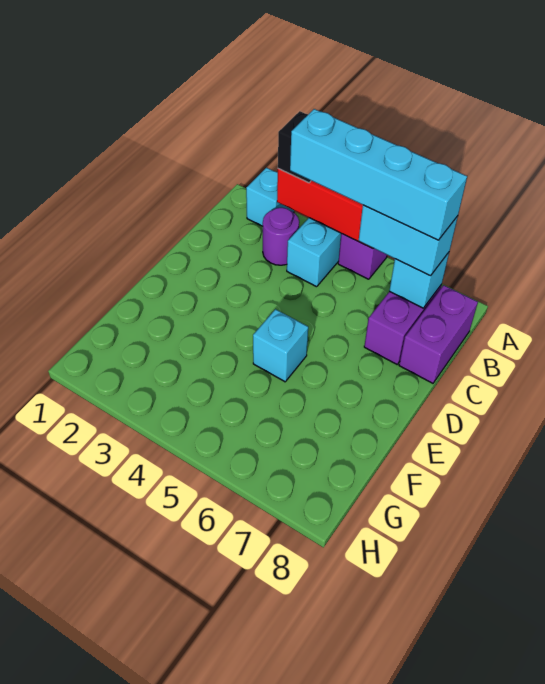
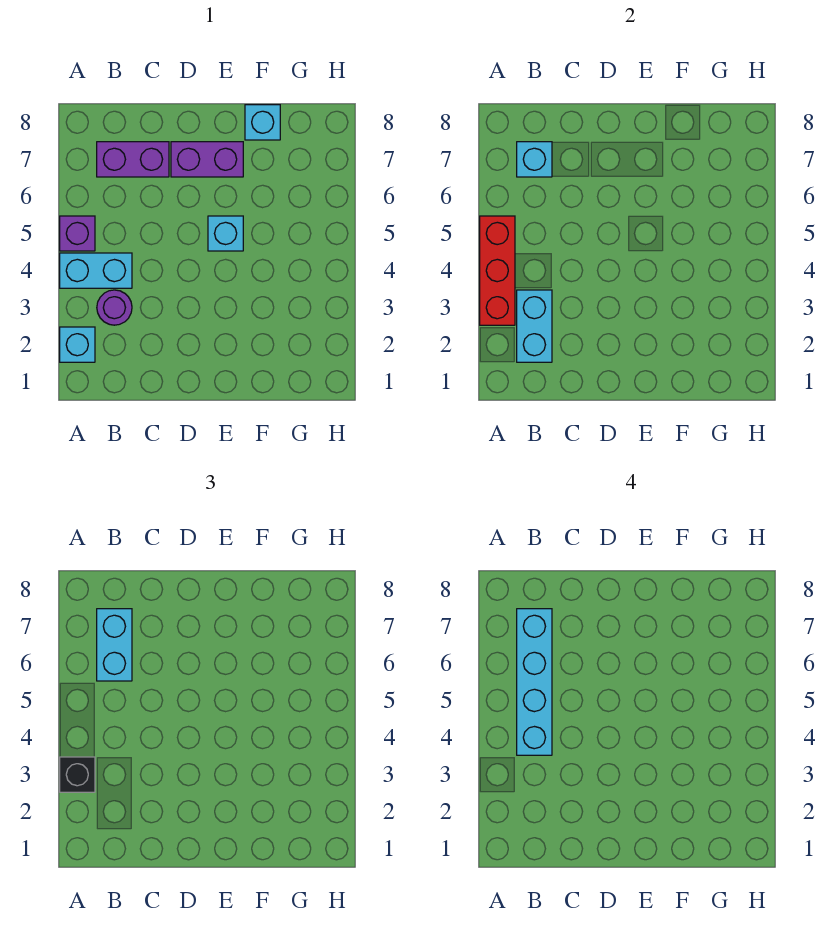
none -> cyan 1x2 brick [517,290,552,362]
purple 1x2 brick [399,285,478,383] -> purple 1x2 brick moved to [171,142,243,177]
none -> cyan 1x1 brick [245,105,280,140]

